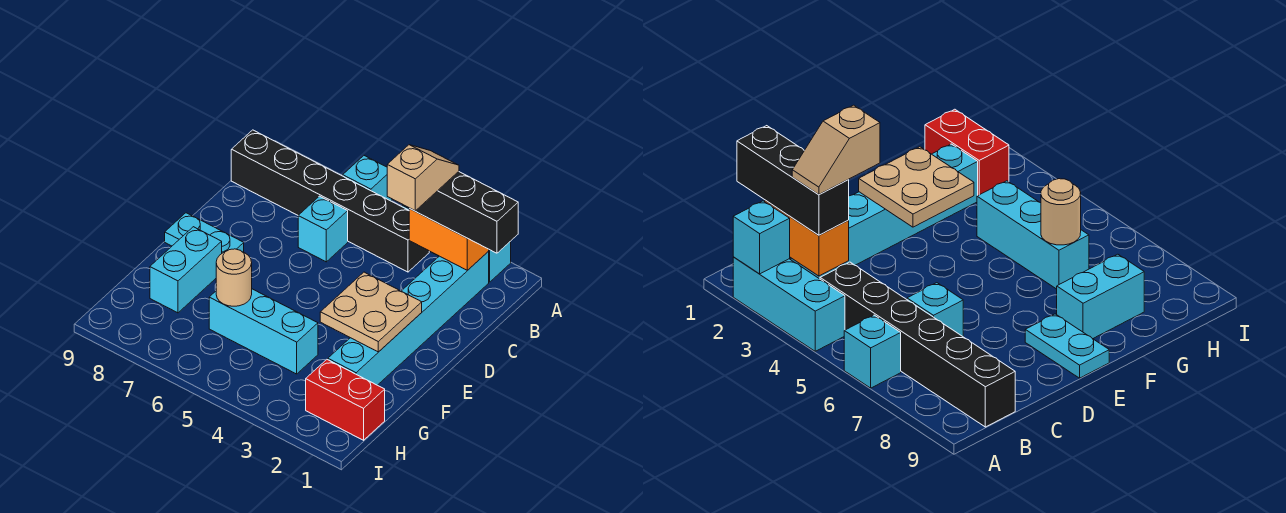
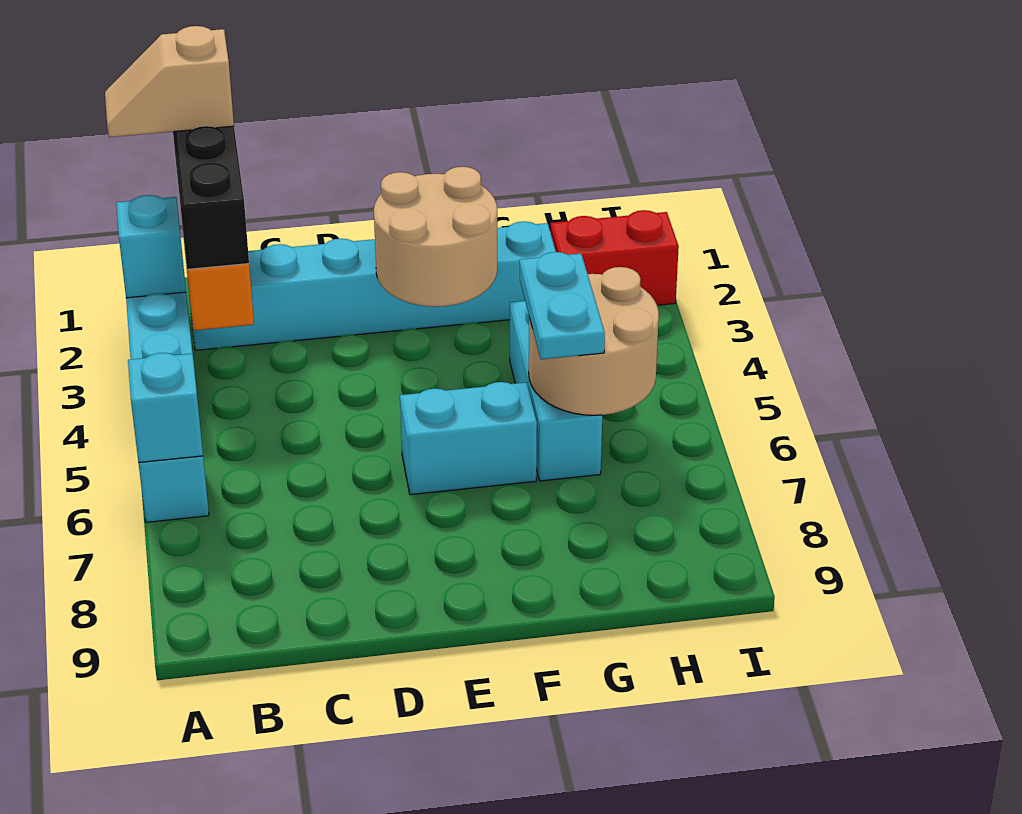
tan 1x2 slope [387,145,459,211] -> tan 1x2 slope moved to [105,26,234,137]
black 1x6 brick [231,130,429,272] -> none
cyan 1x1 brick [298,196,348,262] -> cyan 1x1 brick moved to [128,353,203,463]
tan 2x2 plate [320,272,422,352] -> tan 2x2 round brick [374,167,497,307]
cyan 1x2 plate [165,213,244,253] -> cyan 1x2 plate moved to [520,252,605,359]
cyan 1x2 brick [150,227,222,313] -> cyan 1x2 brick moved to [400,382,537,495]
tan 1x1 round brick [216,249,252,306] -> tan 2x2 round brick [529,267,659,415]
red 1x2 brick [306,360,385,440] -> red 1x2 brick turned to [551,210,679,305]

